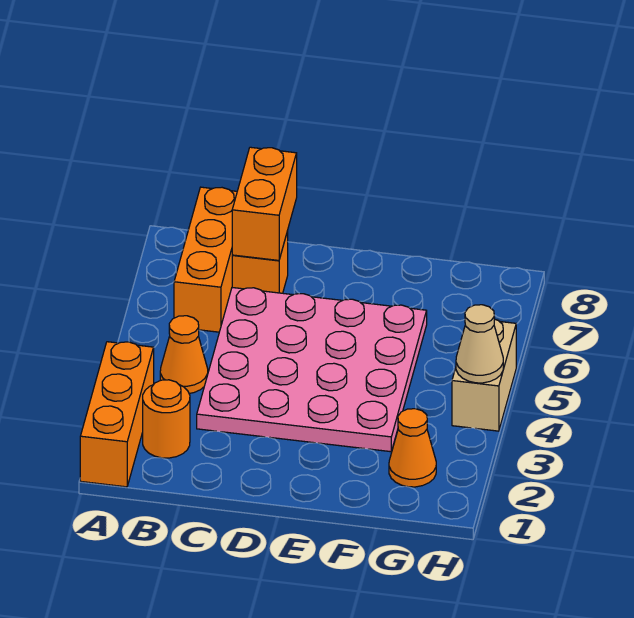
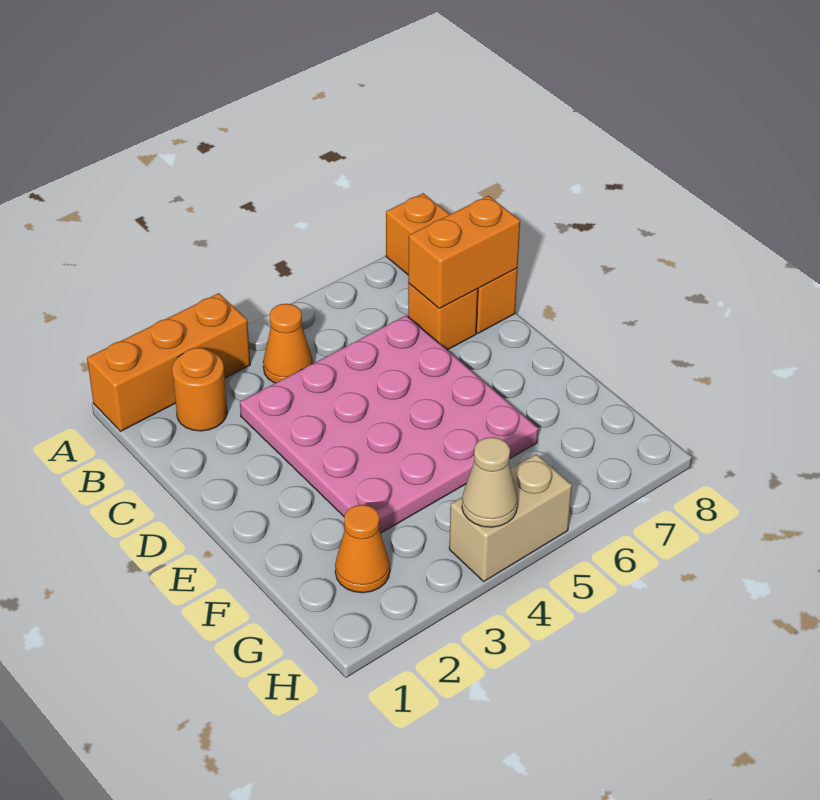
orange 1x3 brick [174,187,237,332] -> orange 1x3 brick turned to [386,193,518,333]

